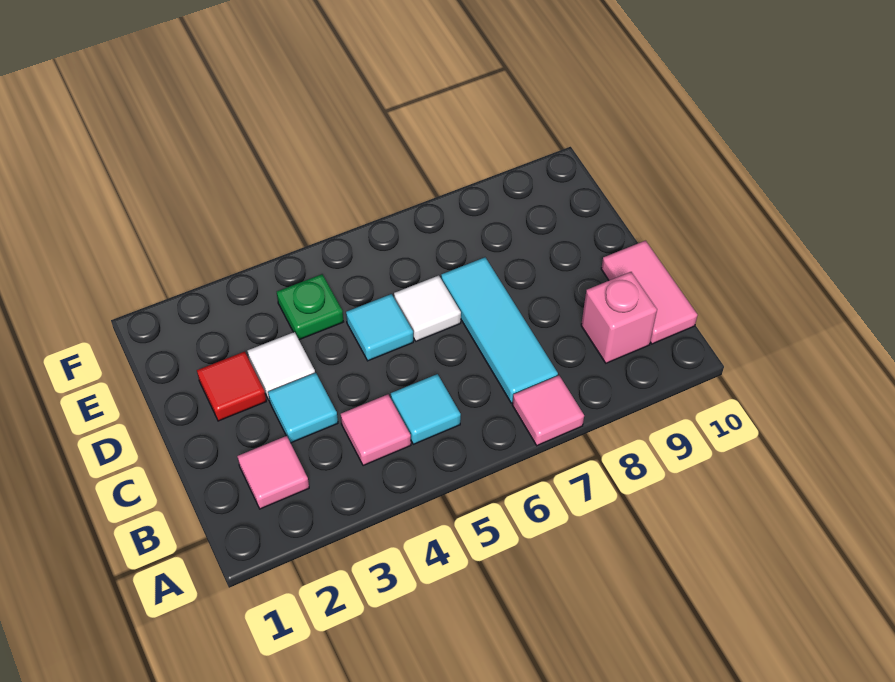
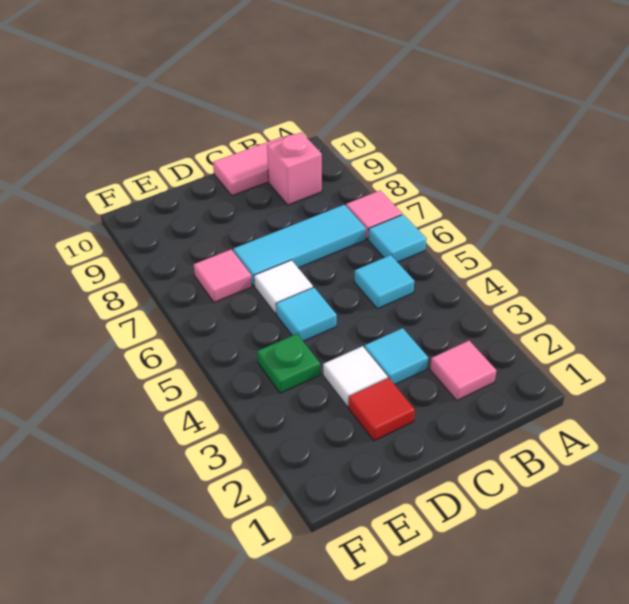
none -> cyan 1x1 tile [368,215,426,262]
pink 1x1 tile [341,394,411,466] -> pink 1x1 tile moved to [194,250,252,302]

